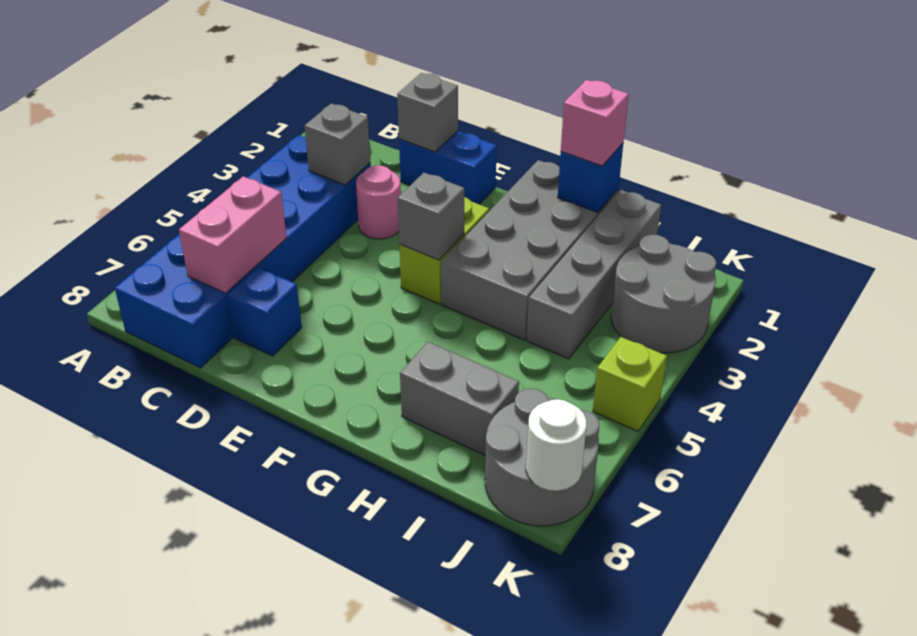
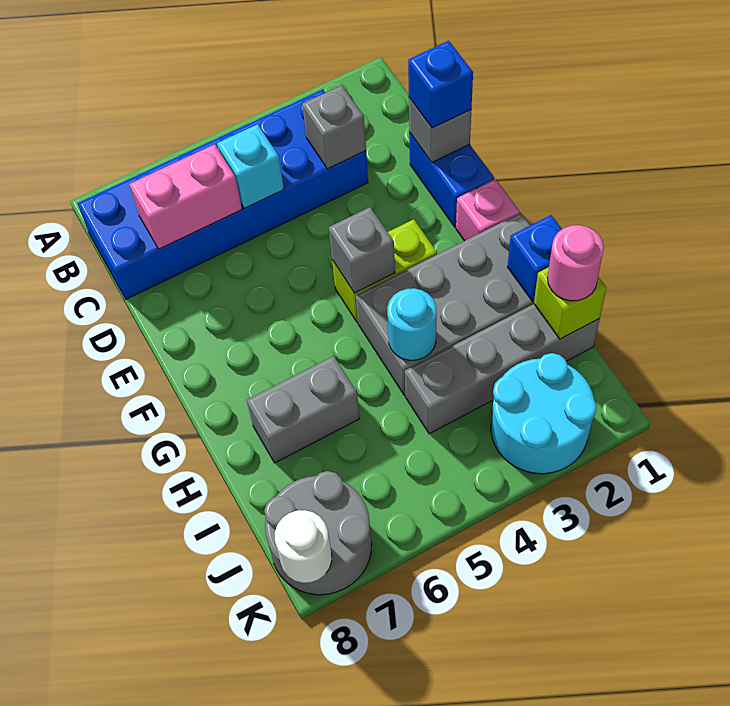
none -> cyan 1x1 brick [217,124,284,209]
pink 1x1 round brick [356,165,401,239] -> pink 1x1 round brick moved to [547,225,604,301]
blue 1x1 brick [228,267,302,356] -> blue 1x1 brick moved to [408,41,473,128]
pink 1x1 brick [561,80,629,166] -> pink 1x1 brick moved to [456,179,520,241]
none -> cyan 1x1 round brick [387,288,436,360]
grey 1x2 brick [400,342,519,456] -> grey 1x2 brick turned to [247,356,360,463]
grey 2x2 round brick [611,235,716,353] -> cyan 2x2 round brick [491,353,597,474]
lime 1x1 brick [593,337,667,431] -> lime 1x1 brick moved to [534,267,606,339]

